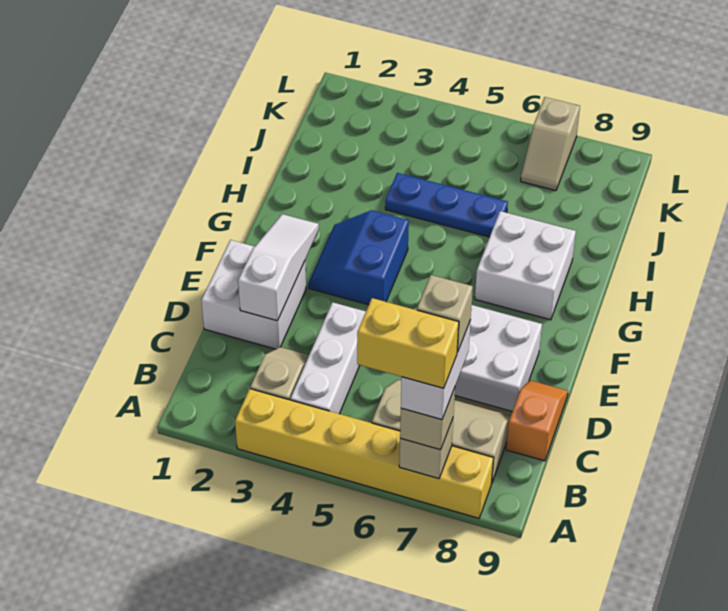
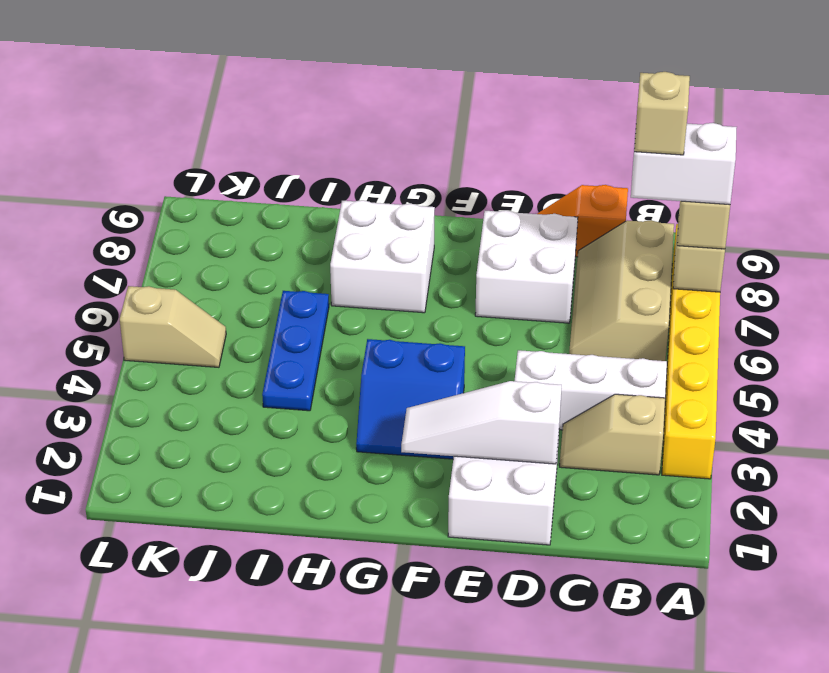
yellow 1x2 brick [357,298,459,388] -> none
tan 1x2 slope [521,97,580,191] -> tan 1x2 slope moved to [120,286,226,367]

